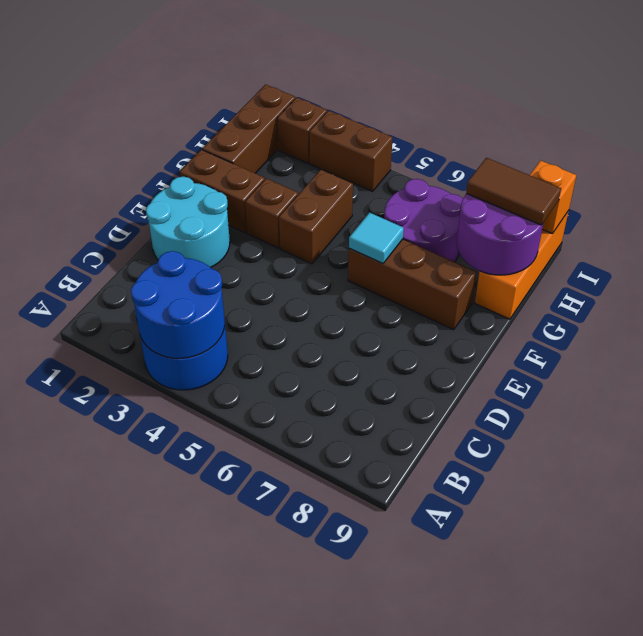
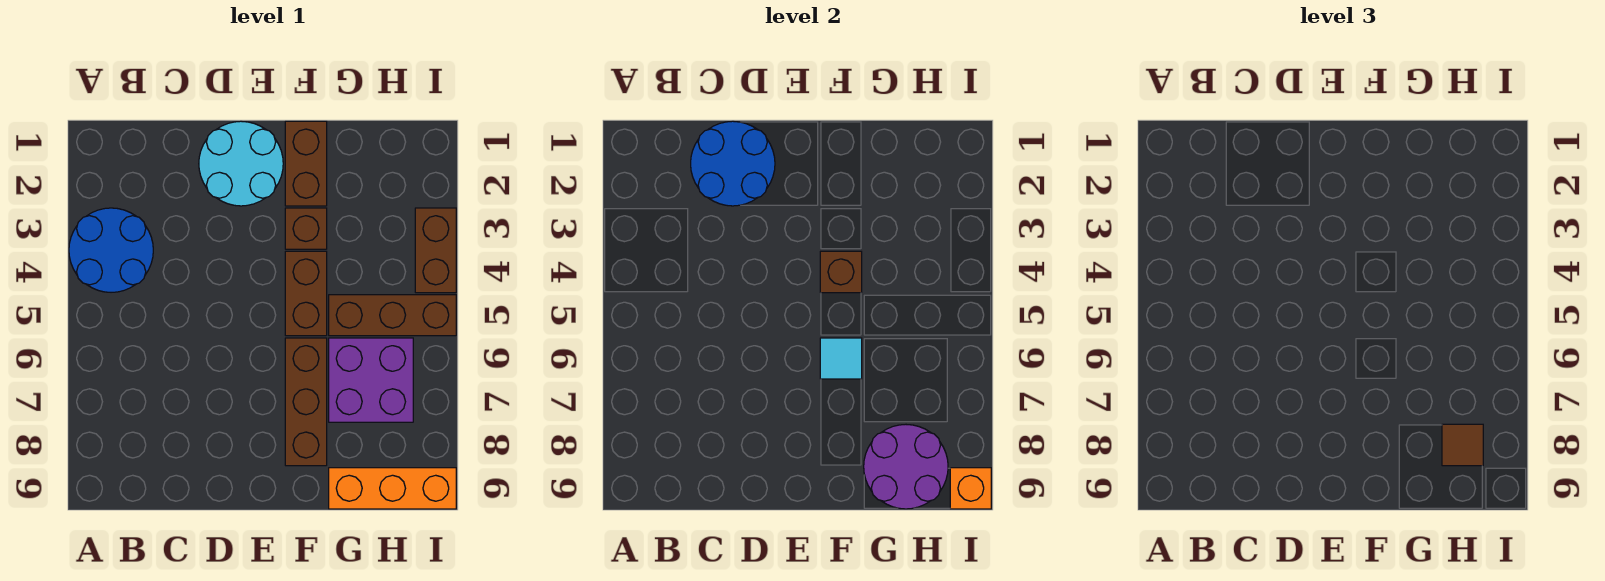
blue 2x2 round brick [131,251,225,358] -> blue 2x2 round brick moved to [691,121,775,206]
brown 1x2 brick [279,170,353,264] -> brown 1x2 brick turned to [285,251,327,336]
brown 1x3 brick [203,84,295,173] -> brown 1x3 brick moved to [329,295,456,336]
purple 2x2 round brick [384,179,463,262] -> purple 2x2 brick [329,338,413,422]
brown 1x2 tile [466,158,561,225] -> brown 1x1 tile [1442,424,1483,466]
brown 1x1 brick [277,98,327,163] -> brown 1x1 brick moved to [820,251,862,293]

